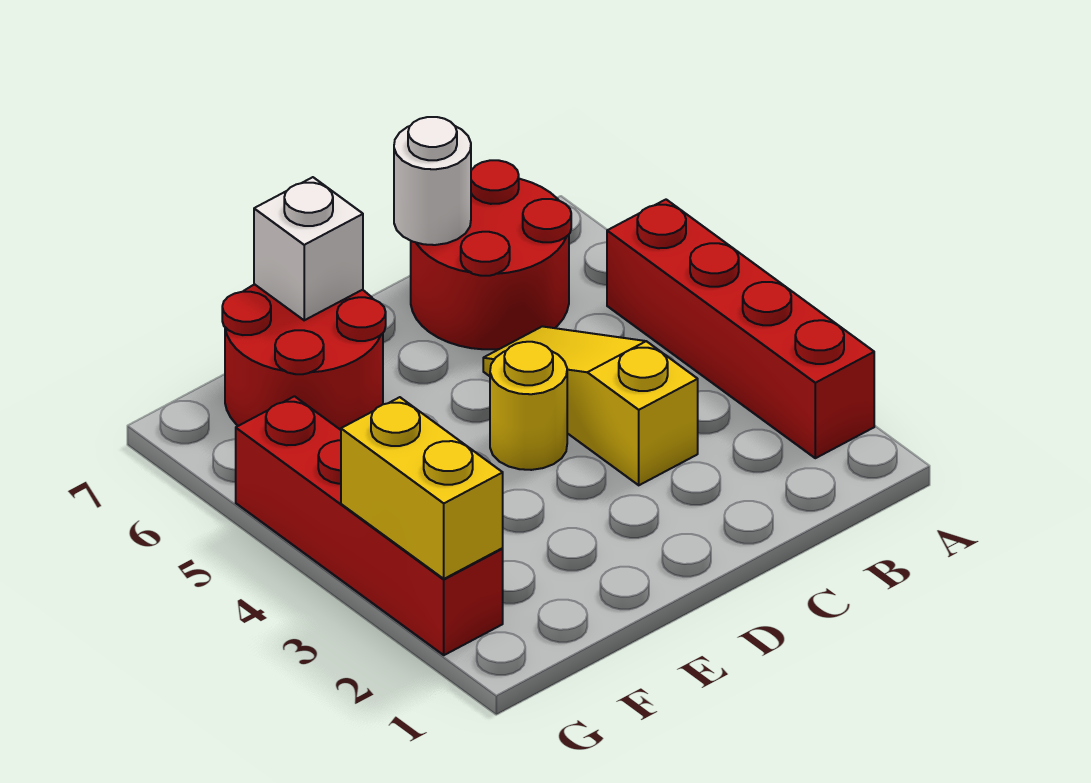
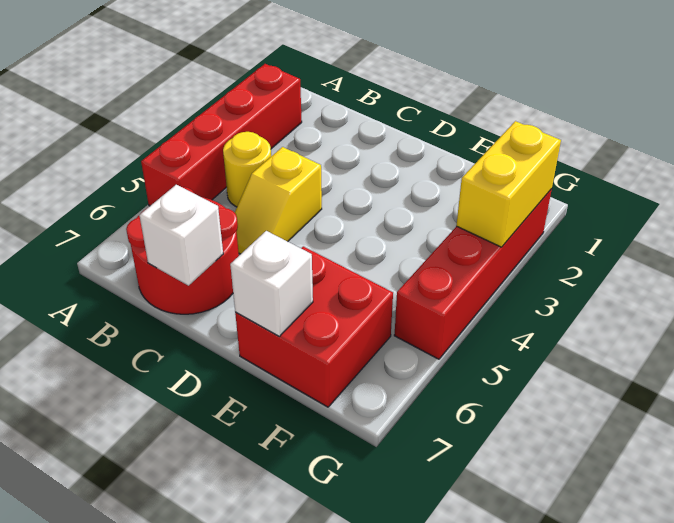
yellow 1x3 slope [483,326,698,485] -> yellow 1x2 slope [235,147,322,254]
white 1x1 round brick [394,117,471,245] -> white 1x1 brick [139,185,223,286]
yellow 1x1 round brick [490,342,567,470] -> yellow 1x1 round brick moved to [223,132,271,207]
red 2x2 round brick [222,284,386,430] -> red 2x2 brick [235,246,393,407]

